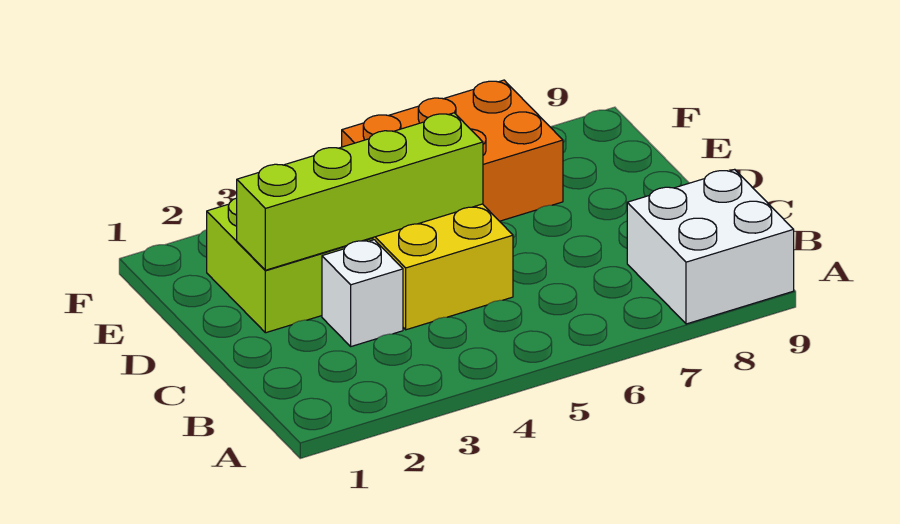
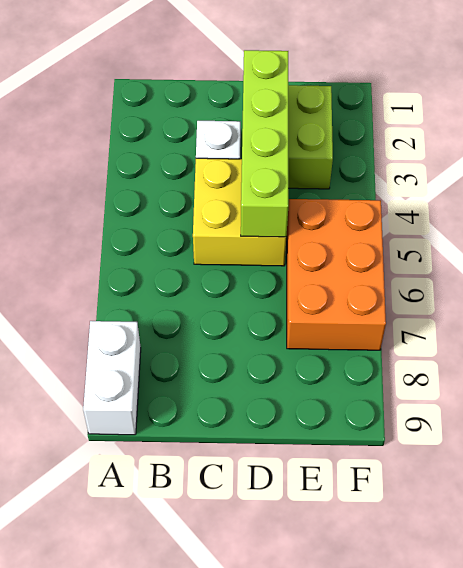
white 2x2 brick [627,169,794,324] -> white 1x2 brick [83,321,141,435]

